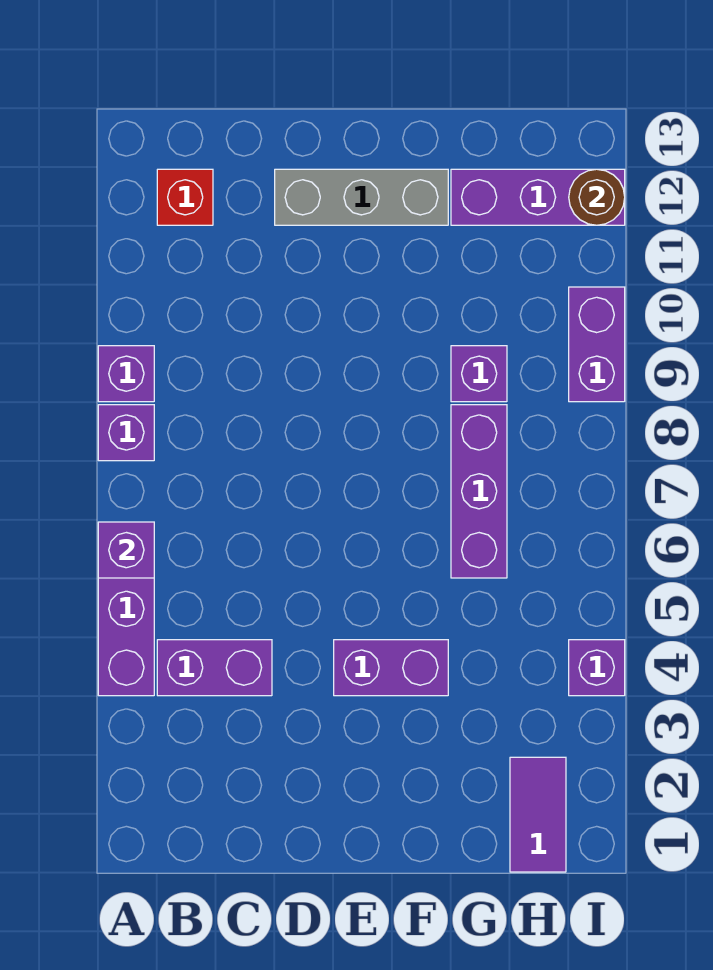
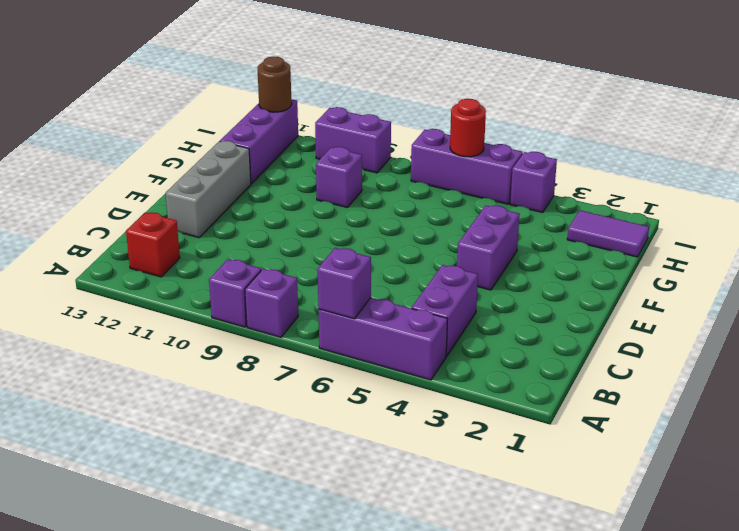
purple 1x3 brick [451,405,507,578] -> purple 1x3 brick moved to [411,129,523,204]
none -> red 1x1 round brick [450,99,486,157]

